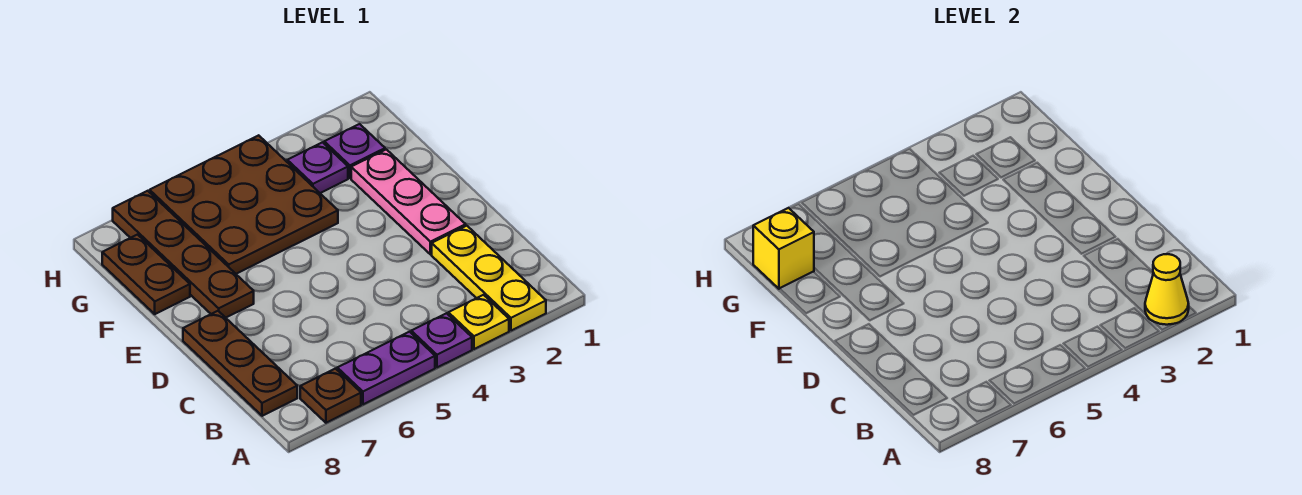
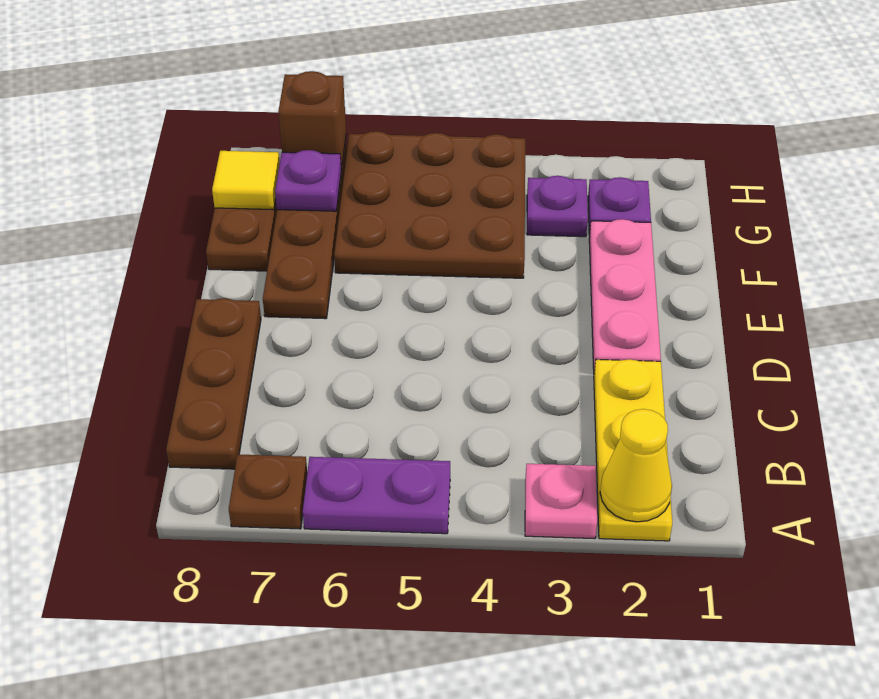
yellow 1x1 plate [448,295,509,349] -> pink 1x1 plate [525,464,597,539]
purple 1x1 plate [411,313,472,367] -> purple 1x1 plate moved to [275,150,341,211]
yellow 1x1 brick [753,208,814,289] -> yellow 1x1 tile [212,151,280,210]
none -> brown 1x1 brick [278,71,346,170]

